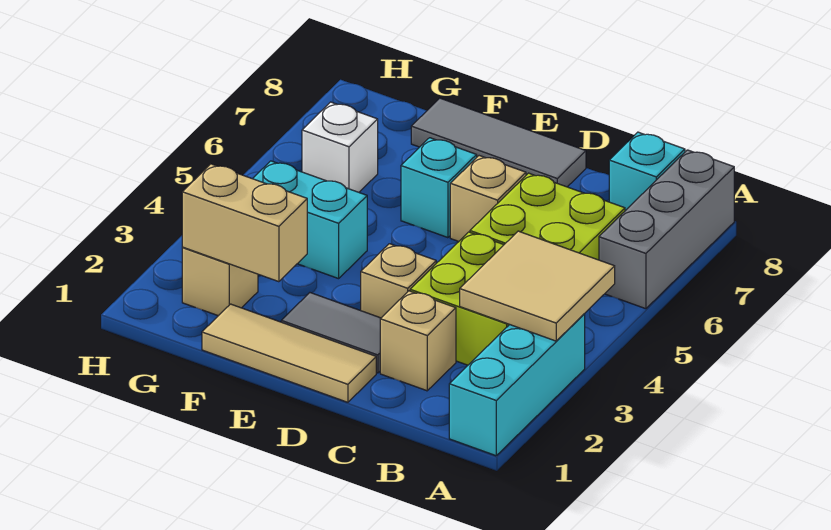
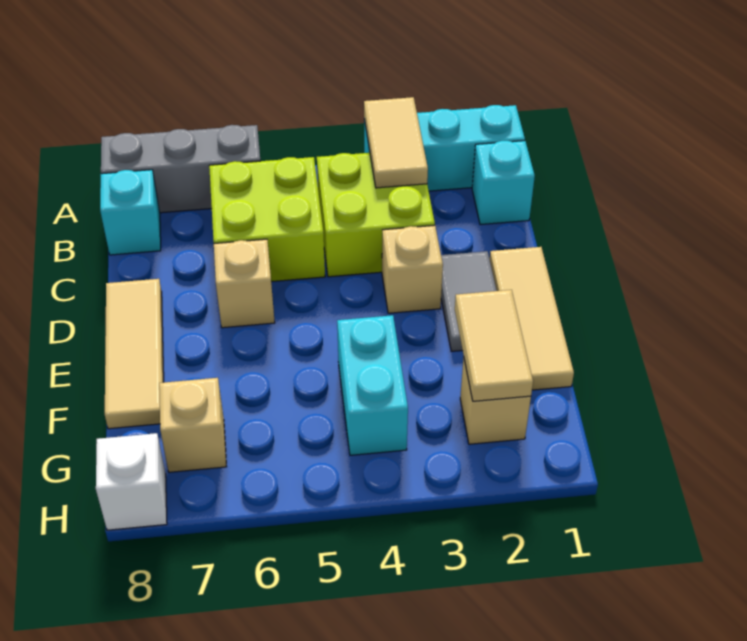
tan 2x2 tile [460,231,615,341] -> tan 1x2 tile [364,97,428,188]
tan 1x1 brick [380,291,456,391] -> tan 1x1 brick moved to [159,378,226,472]
grey 1x3 tile [411,98,586,187] -> tan 1x3 tile [105,279,164,429]
cyan 1x1 brick [401,138,477,238] -> cyan 1x1 brick moved to [472,141,535,225]
tan 1x2 brick [182,164,307,282] -> tan 1x2 tile [455,290,533,401]
white 1x1 brick [302,102,378,192] -> white 1x1 brick moved to [96,433,167,530]

